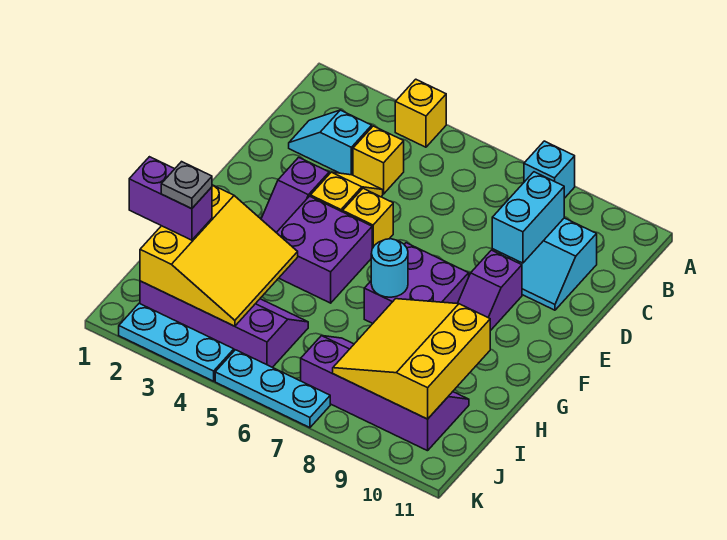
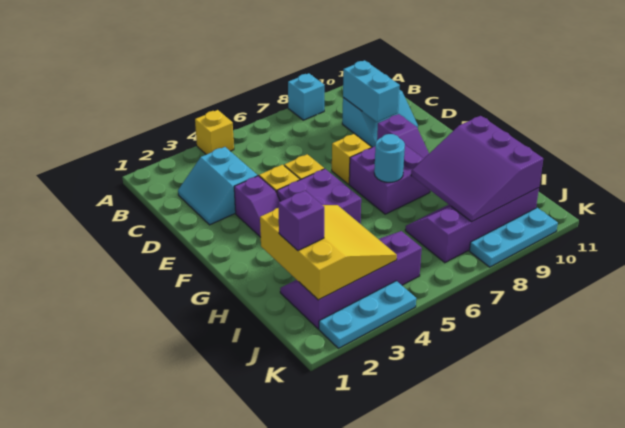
cyan 1x2 slope [289,110,372,175] -> cyan 2x2 slope [178,147,258,225]
yellow 1x1 brick [353,126,404,194] -> yellow 1x1 brick moved to [332,134,371,184]
yellow 3x3 slope [333,299,490,419] -> purple 3x3 slope [411,116,543,222]
purple 1x2 brick [129,157,212,240] -> purple 1x1 brick [278,190,324,251]
grey 1x1 plate [161,162,212,209] -> none
cyan 1x3 plate [215,350,330,428] -> cyan 1x3 plate moved to [469,208,558,267]

